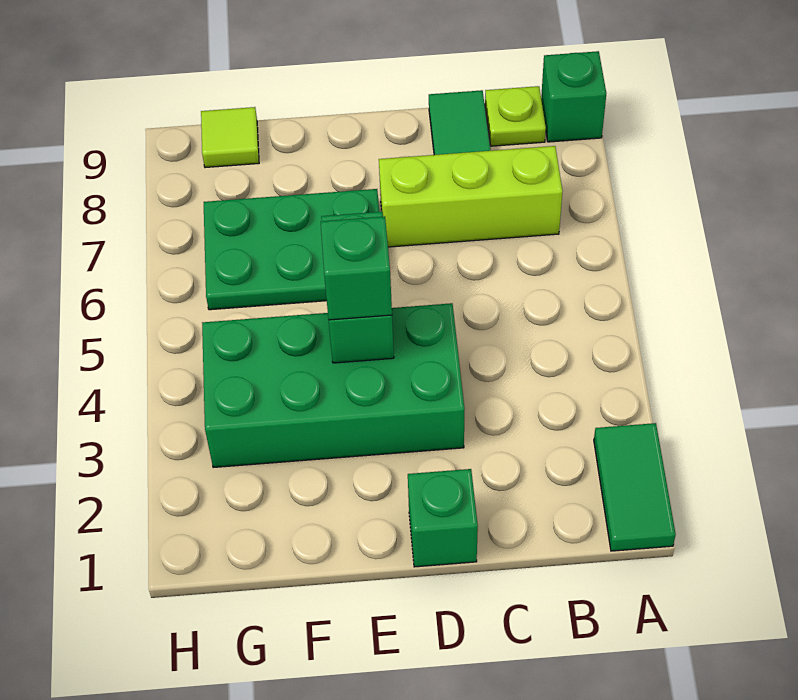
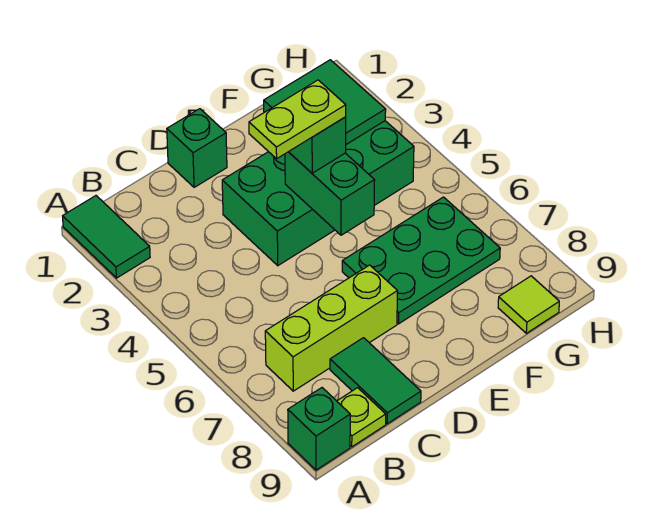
none -> lime 1x2 plate [249,80,346,159]
none -> green 2x2 tile [264,60,386,144]

